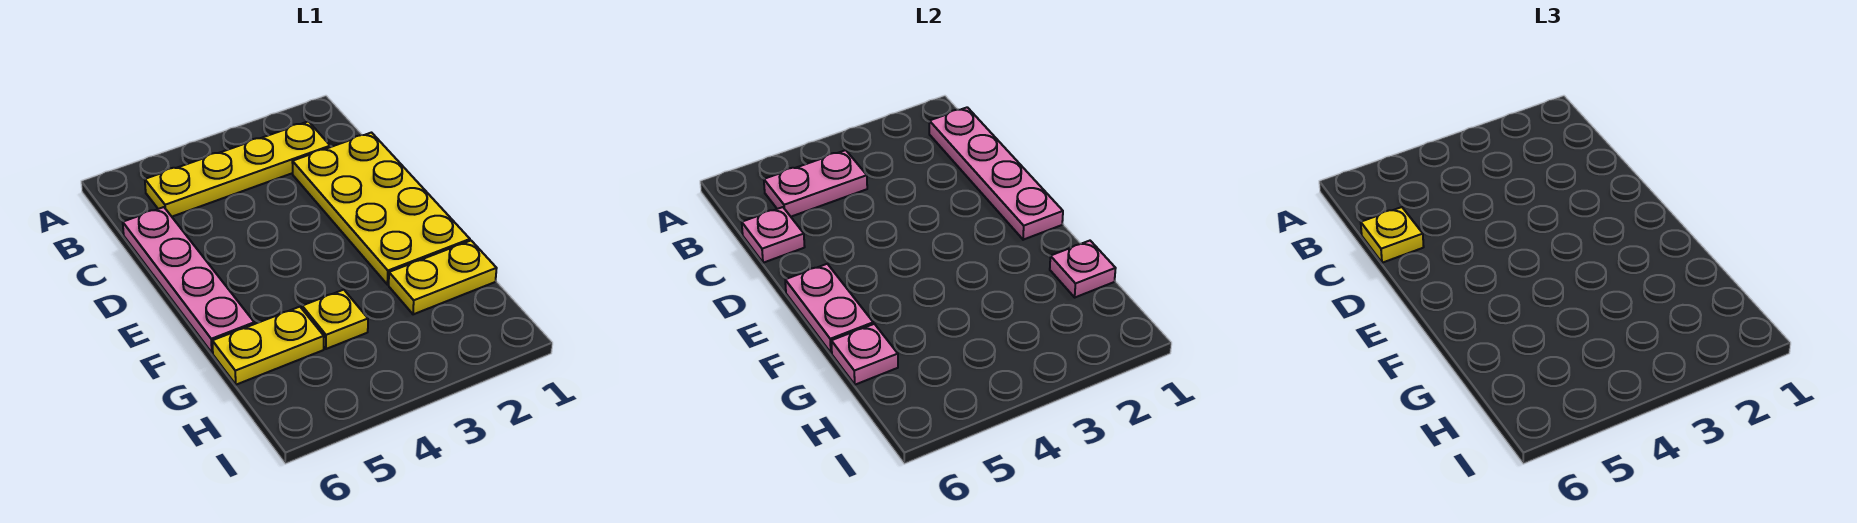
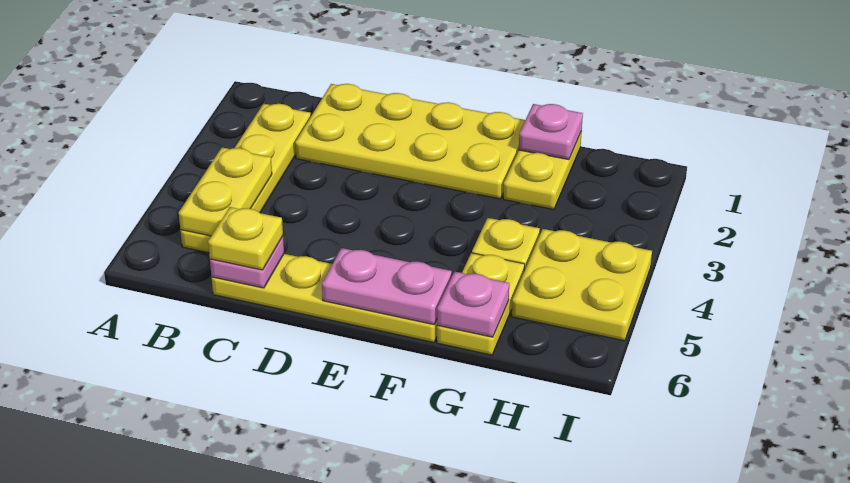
pink 1x4 plate [929,107,1063,240] -> none
pink 1x2 plate [764,150,867,217] -> yellow 1x2 plate [179,148,272,236]
pink 1x4 plate [123,207,254,353] -> yellow 1x4 plate [212,254,437,342]
none -> yellow 2x2 plate [512,229,652,341]

